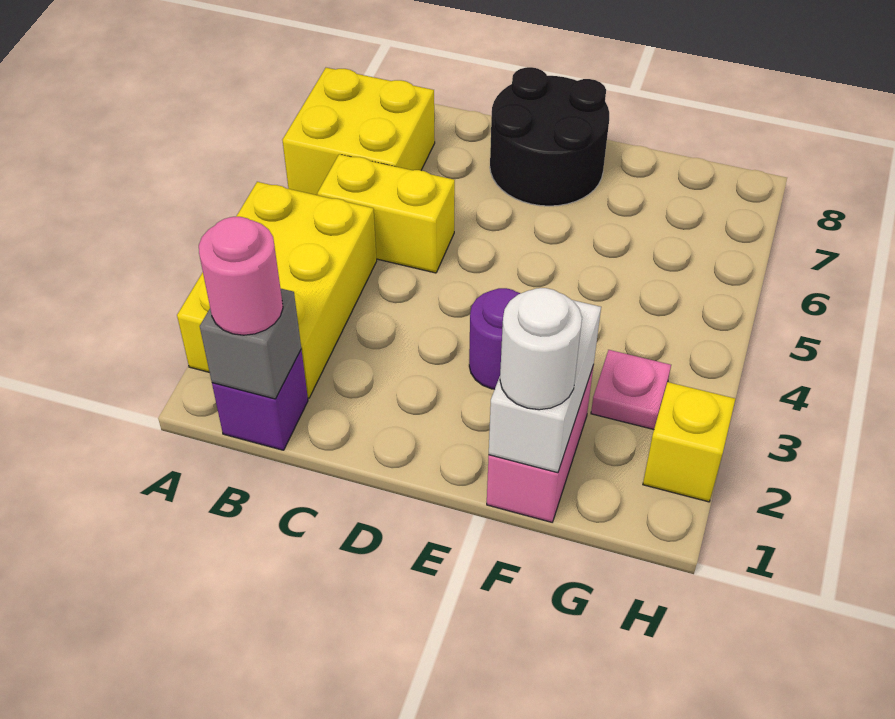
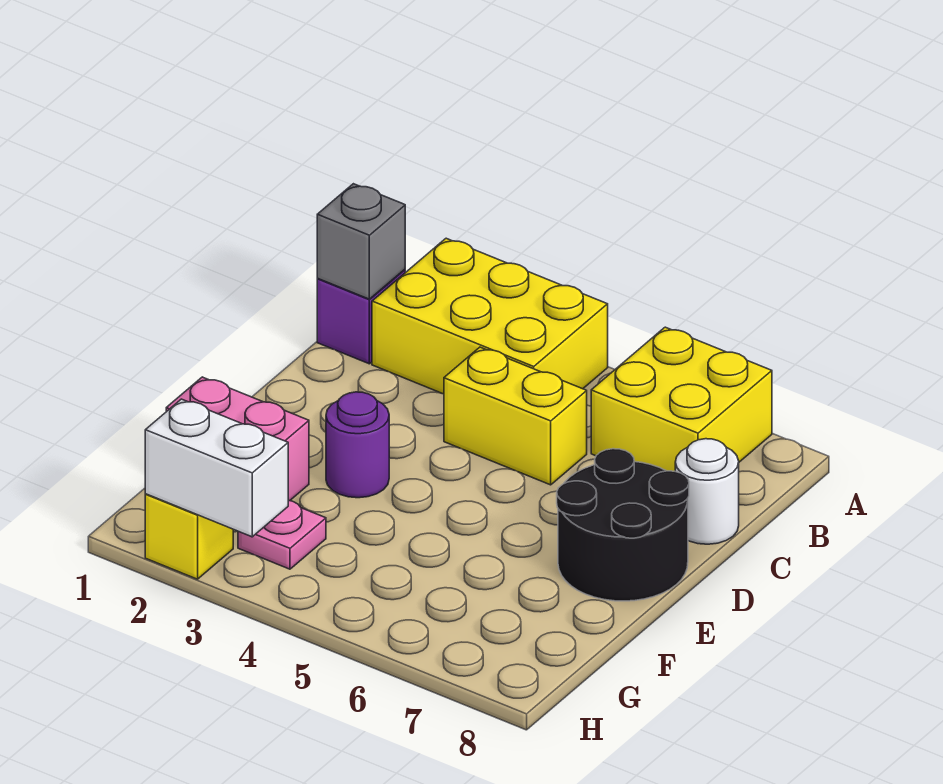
pink 1x1 round brick [199,217,283,335] -> none
yellow 1x2 brick [317,154,455,273] -> yellow 1x2 brick turned to [444,347,587,485]
white 1x2 brick [489,300,601,473] -> white 1x2 brick moved to [145,399,288,537]
white 1x1 round brick [500,288,582,410] -> white 1x1 round brick moved to [675,439,739,544]

